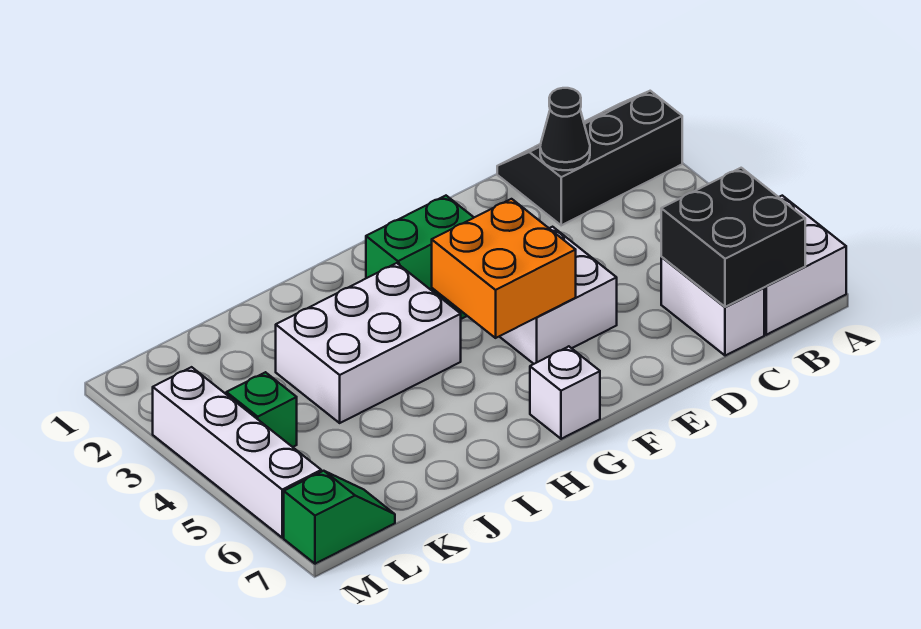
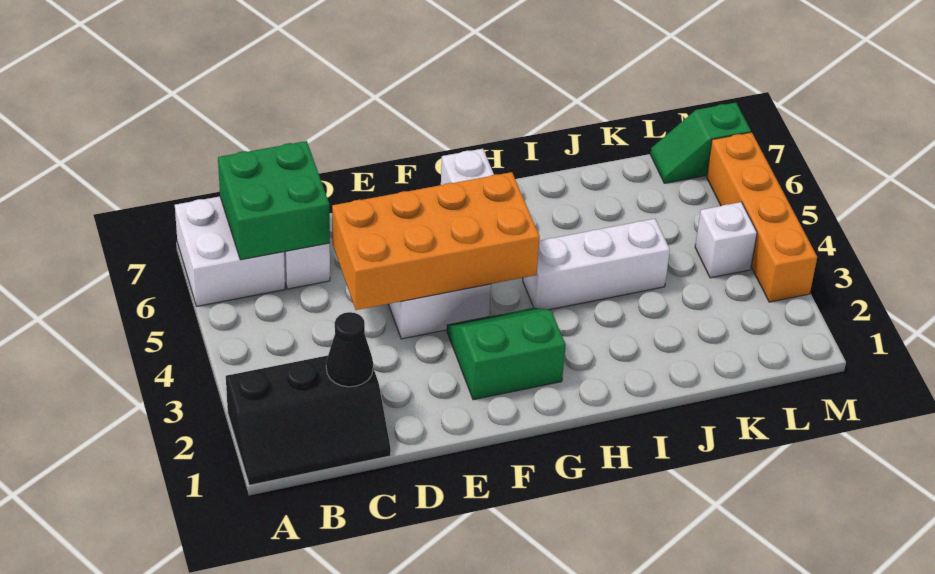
black 2x2 brick [661,168,805,307] -> green 2x2 brick [218,141,330,260]
orange 2x2 brick [432,199,576,338] -> orange 2x4 brick [332,172,540,310]
white 2x3 brick [276,263,461,423] -> white 1x3 brick [523,219,670,310]
green 1x1 brick [226,372,297,447] -> white 1x1 brick [695,202,757,278]
white 1x4 brick [153,367,321,538] -> orange 1x4 brick [707,132,817,302]

